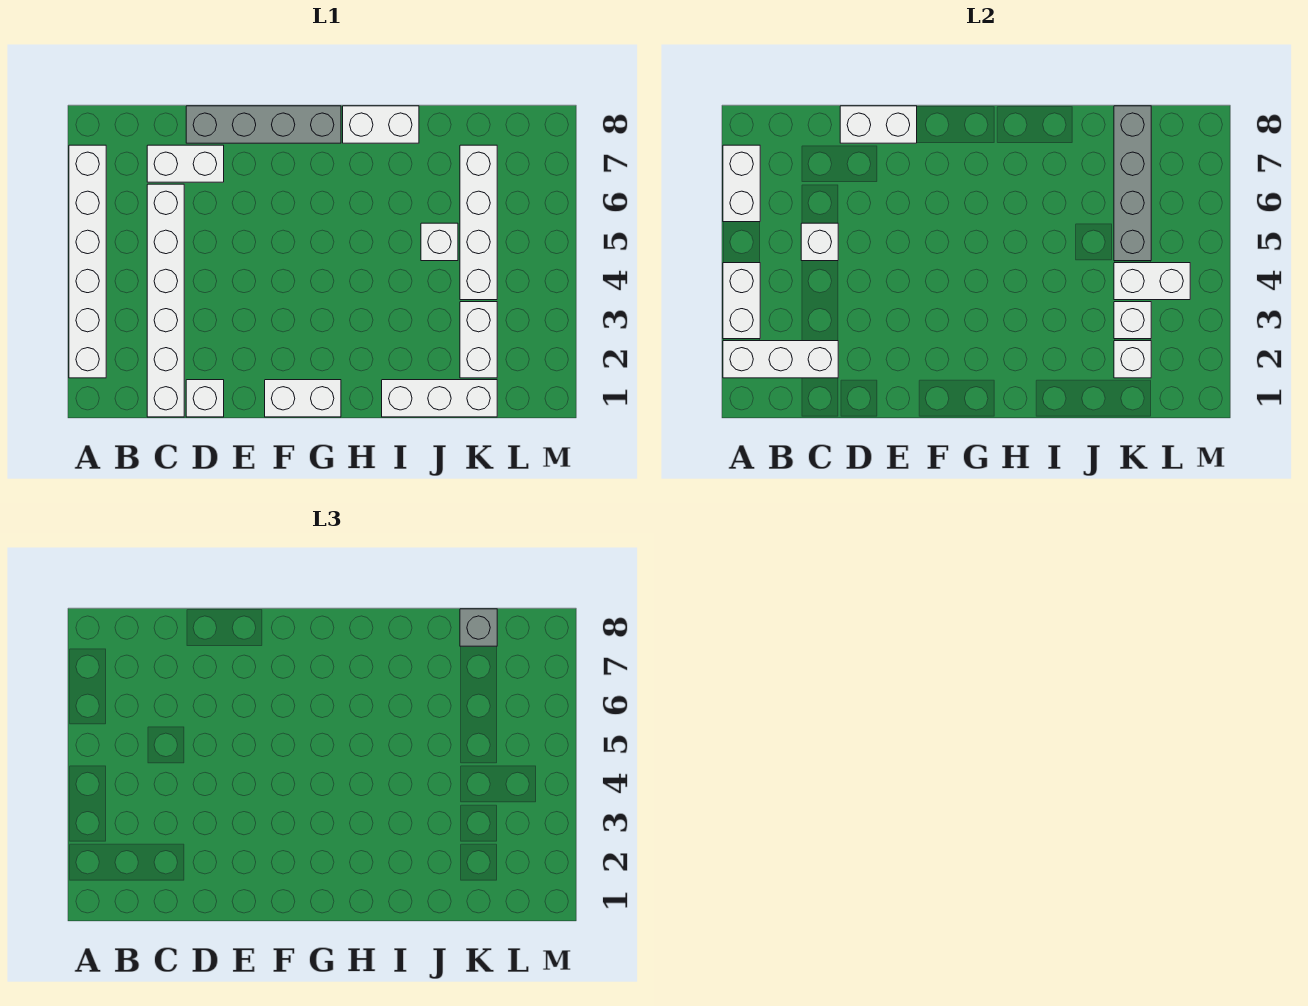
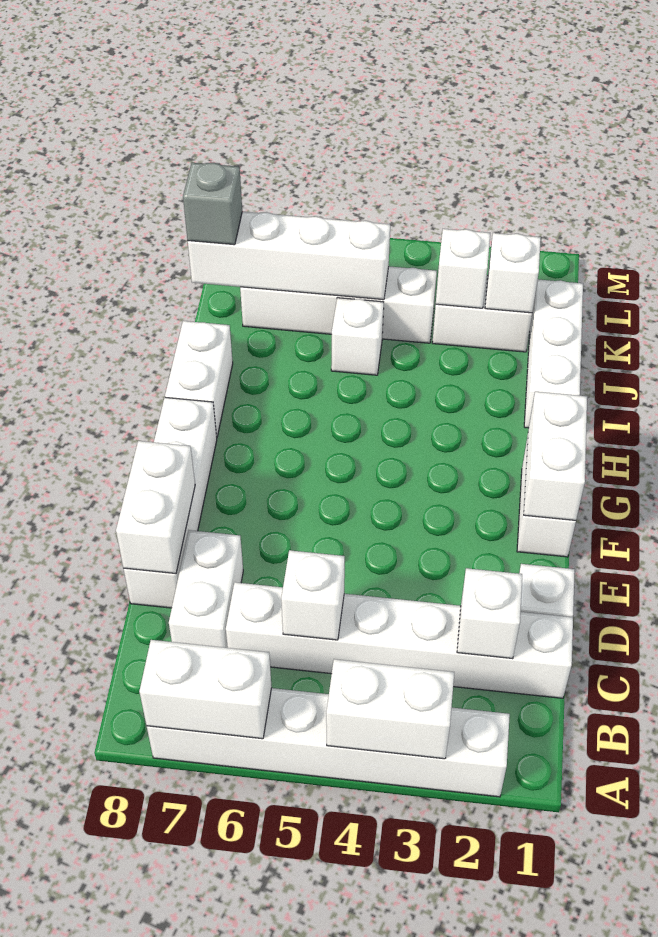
white 1x3 brick [723,341,838,378] -> white 1x1 brick [457,568,522,659]
grey 1x4 brick [186,106,341,143] -> white 1x4 brick [124,397,217,608]
white 1x2 brick [1114,263,1190,300] -> white 1x2 brick moved to [524,392,587,520]
grey 1x4 brick [1114,106,1151,261] -> white 1x4 brick [188,212,390,300]

